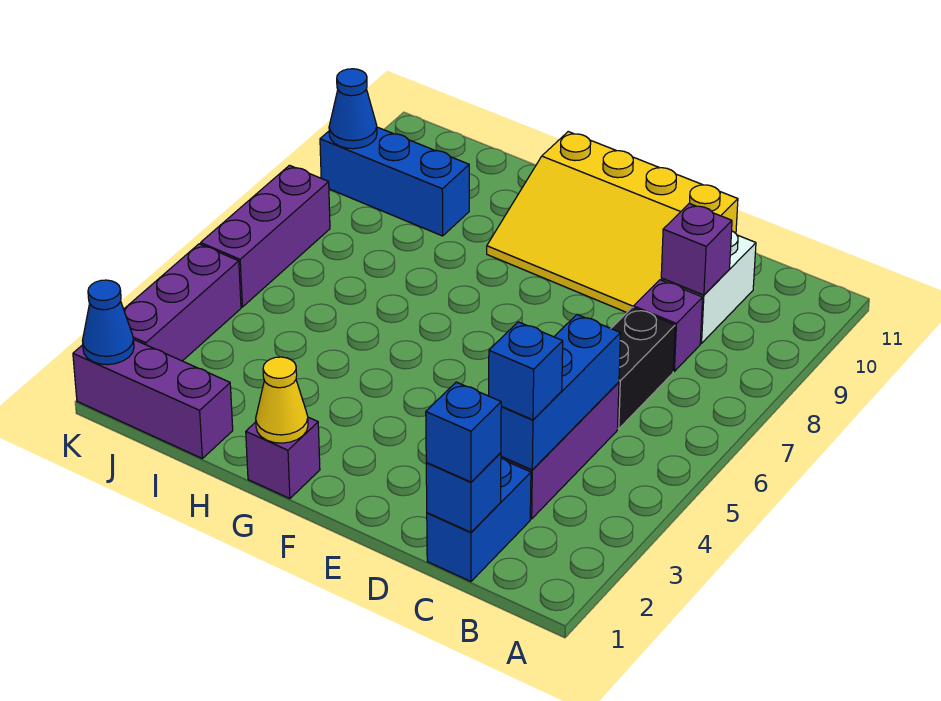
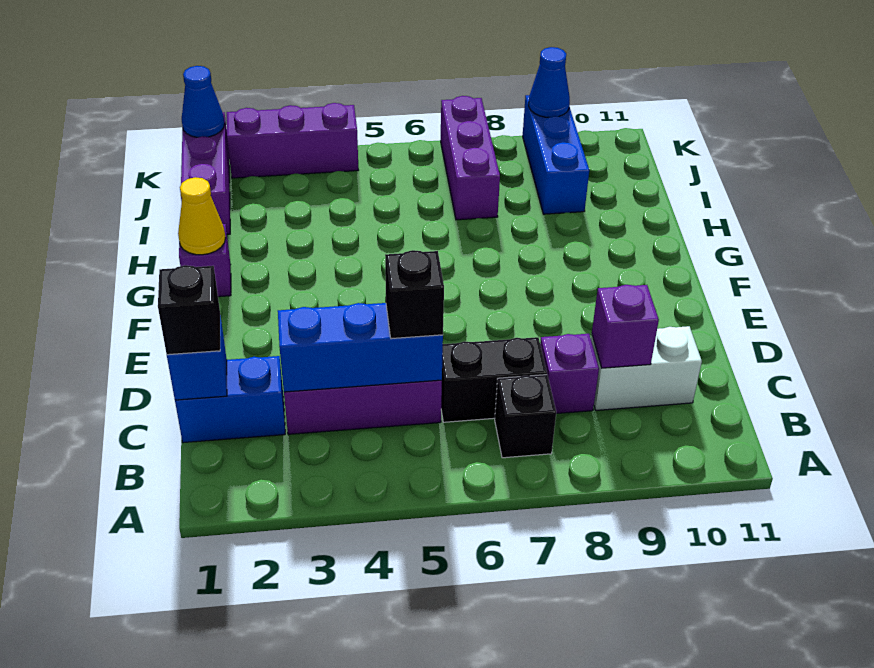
none -> black 1x1 brick [495,375,556,458]
blue 1x1 brick [426,382,501,482] -> black 1x1 brick [158,265,220,355]
blue 1x1 brick [489,322,563,420] -> none
none -> black 1x1 brick [385,250,444,339]
yellow 3x4 slope [487,132,738,312] -> none
purple 1x3 brick [201,165,330,307] -> purple 1x3 brick turned to [441,96,500,220]

